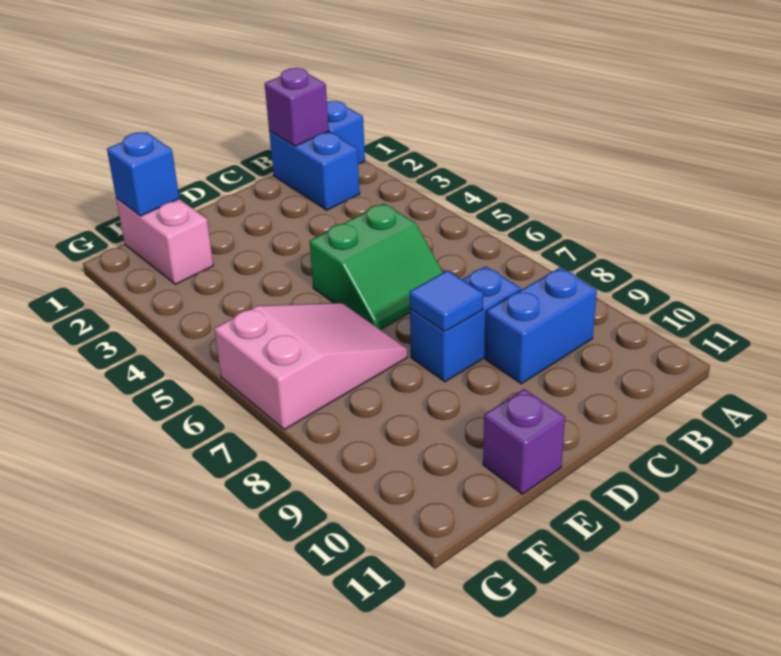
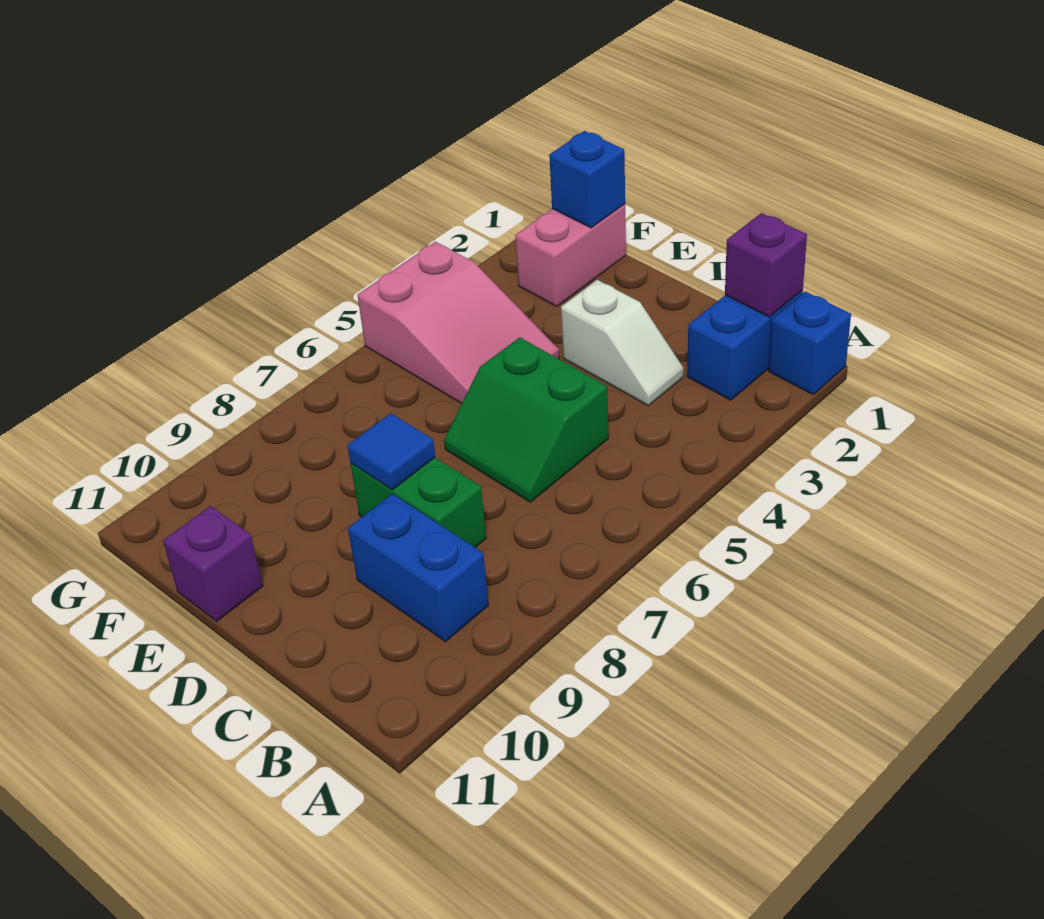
none -> white 1x2 slope [561,280,684,406]
blue 1x2 brick [410,266,521,382] -> green 1x2 brick [351,458,486,547]
pink 2x3 slope [214,303,407,430] -> pink 2x3 slope moved to [357,242,560,404]

